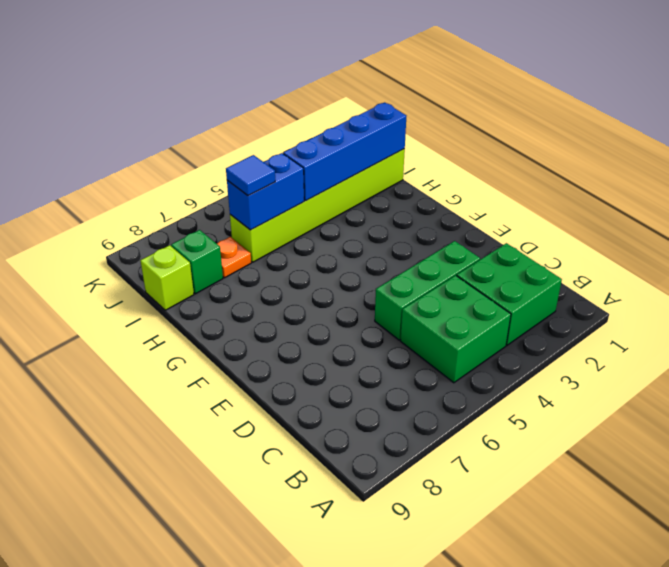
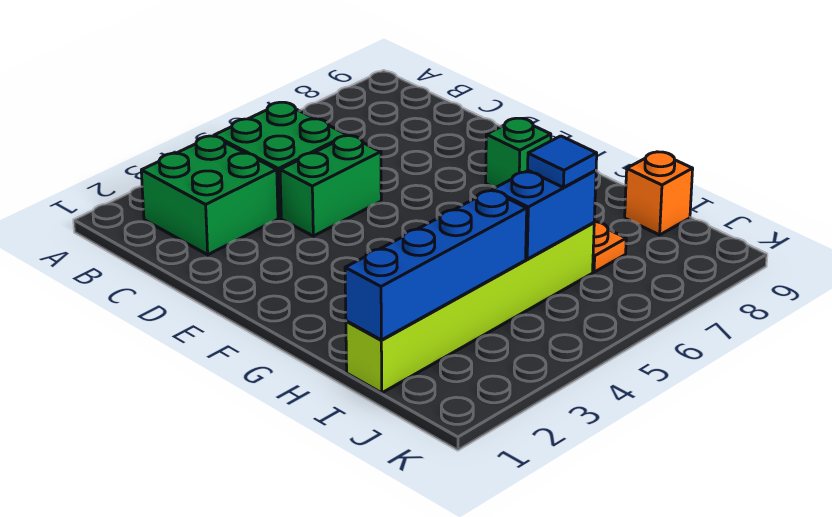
green 1x3 brick [375,241,480,340] -> green 1x2 brick [280,136,381,236]
green 1x1 brick [171,230,223,294] -> green 1x1 brick moved to [486,118,551,188]
lime 1x1 brick [140,245,194,310] -> orange 1x1 brick [625,152,693,235]

